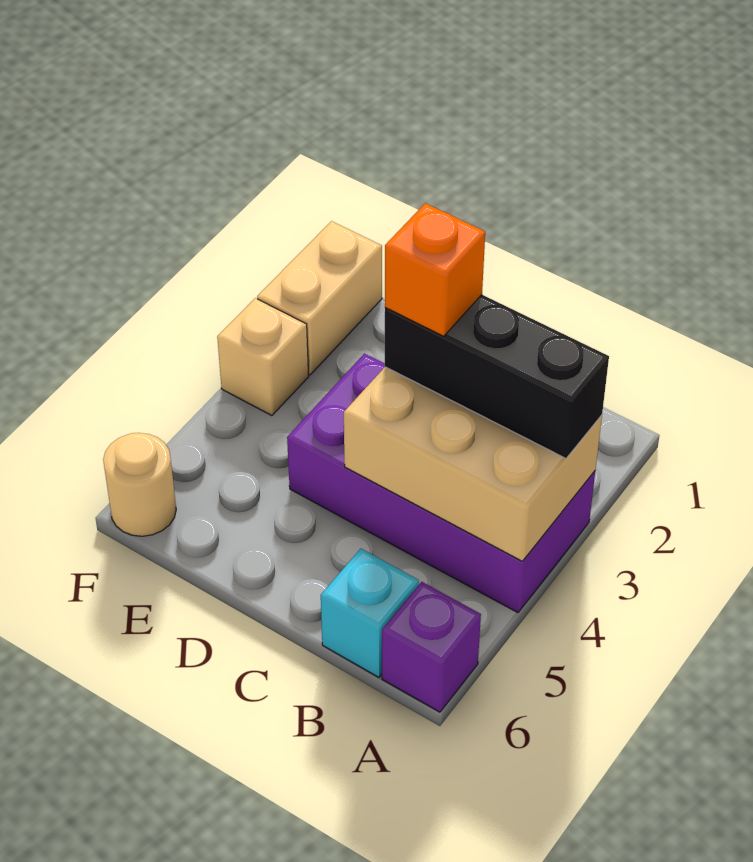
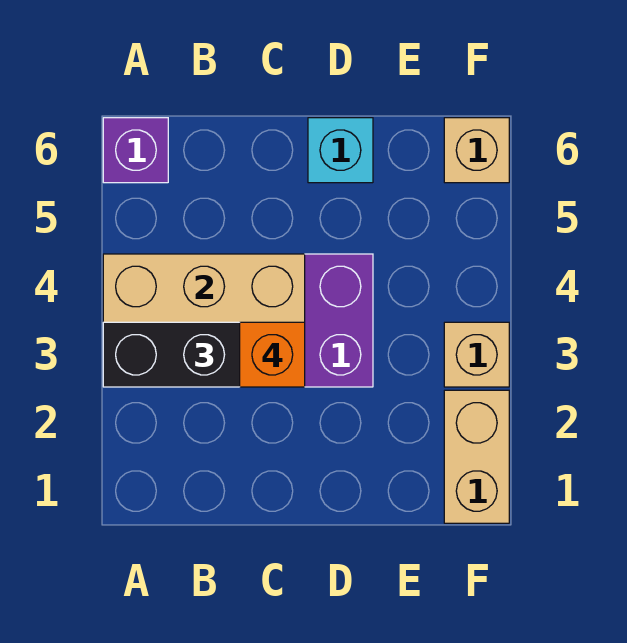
cyan 1x1 brick [321,549,419,677] -> cyan 1x1 brick moved to [308,118,373,183]
tan 1x1 round brick [103,433,176,536] -> tan 1x1 brick [444,118,509,183]

